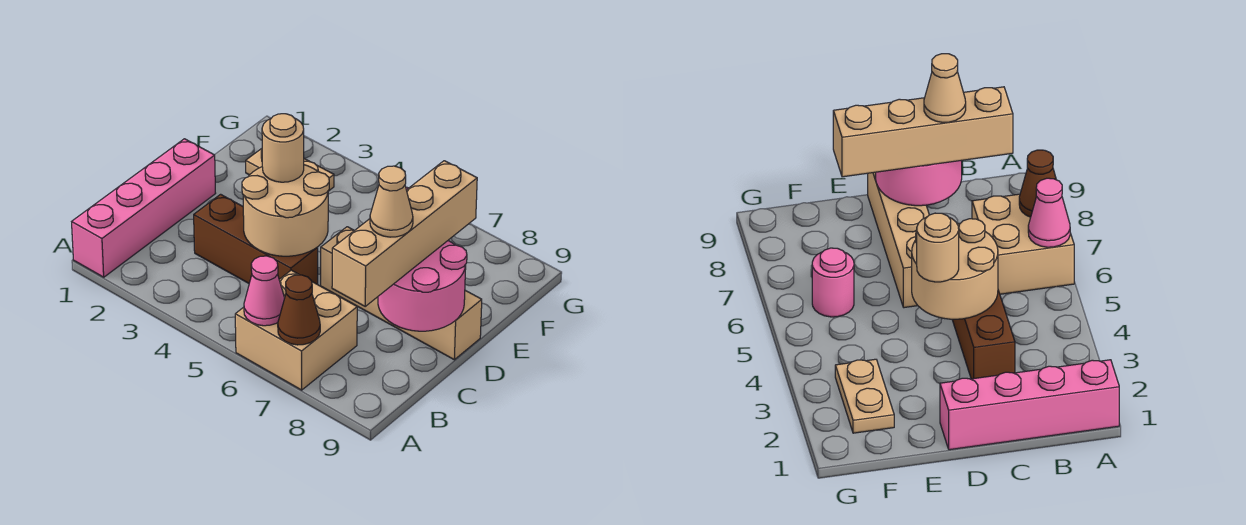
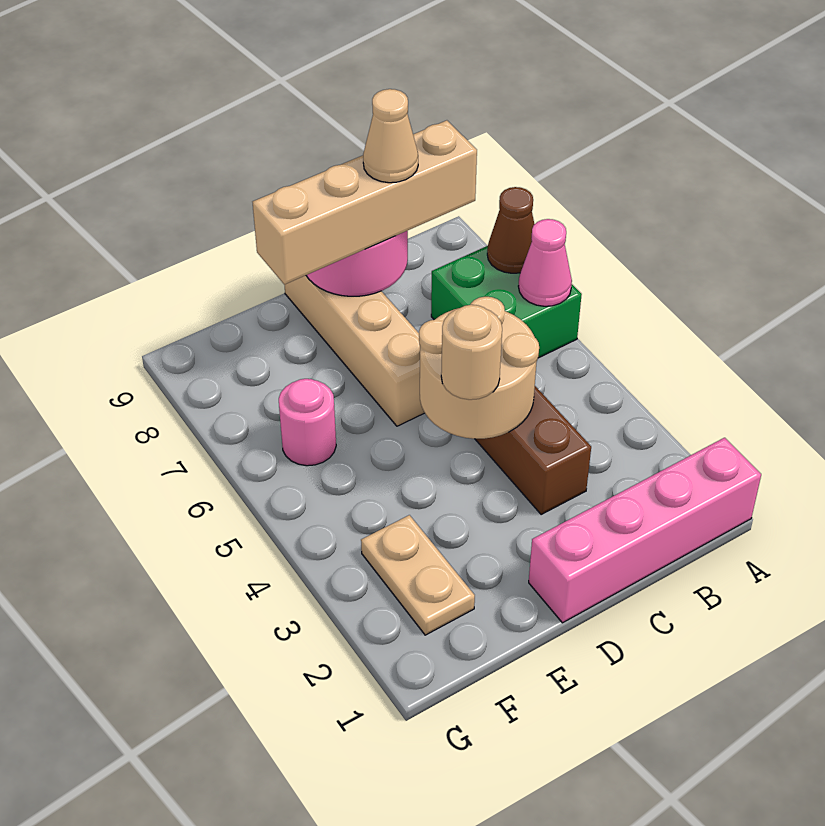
tan 2x2 brick [235,270,357,390] -> green 2x2 brick [431,246,582,358]

